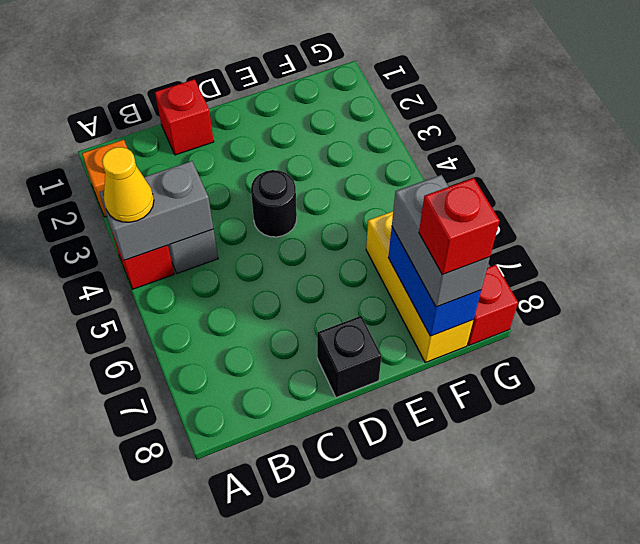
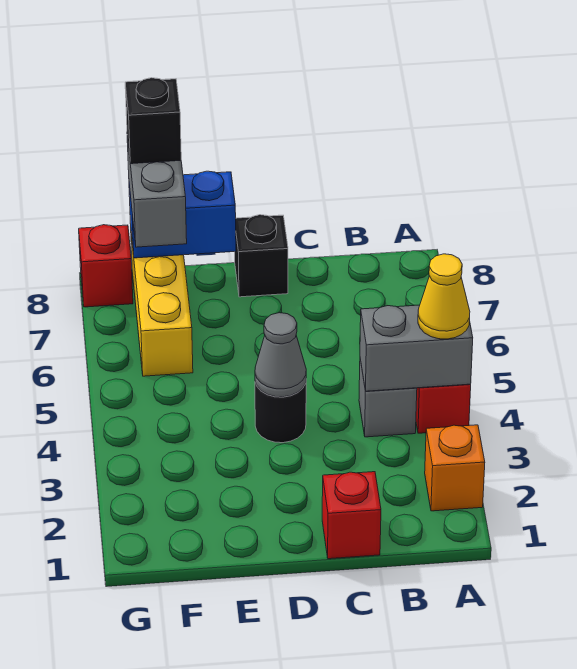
none -> grey 1x1 cone [255,313,306,397]
blue 1x2 brick [388,227,481,336] -> blue 1x2 brick turned to [129,171,236,258]
red 1x1 brick [419,178,500,275] -> black 1x1 brick [125,78,181,164]

